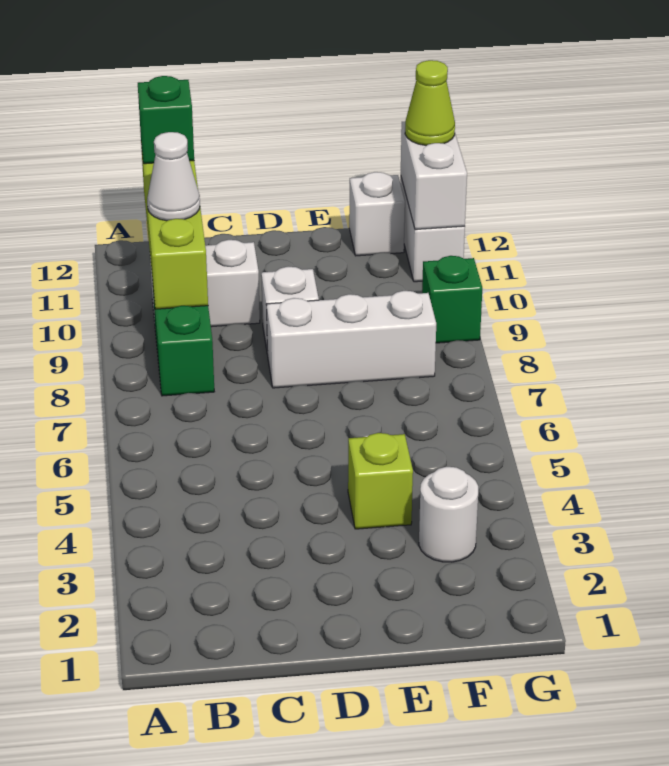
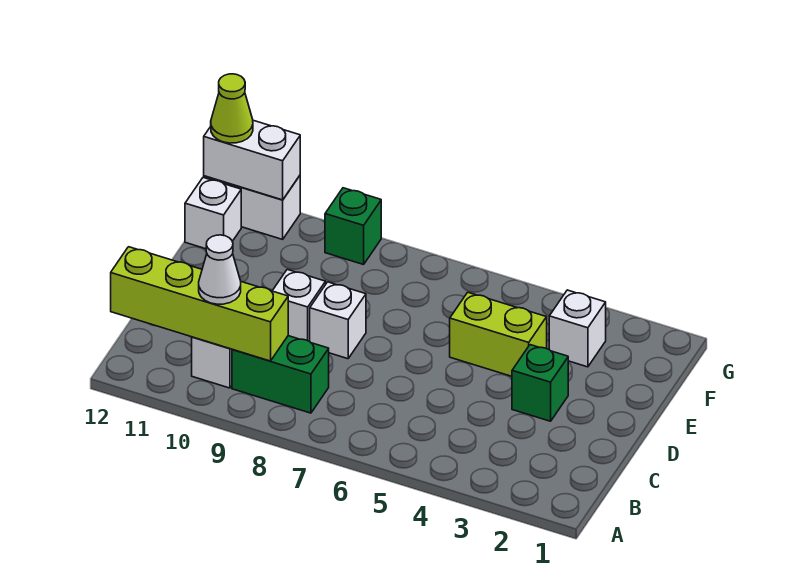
green 1x1 brick [138,76,194,164] -> green 1x1 brick moved to [512,345,568,421]
white 1x3 brick [266,291,436,388] -> white 1x1 brick [310,282,366,359]
lime 1x1 brick [348,433,413,529] -> lime 1x2 brick [450,292,547,376]
white 1x1 round brick [419,467,478,562] -> white 1x1 brick [549,290,606,367]

